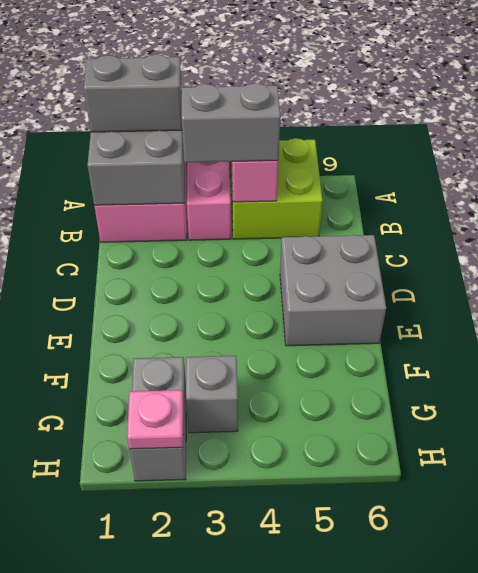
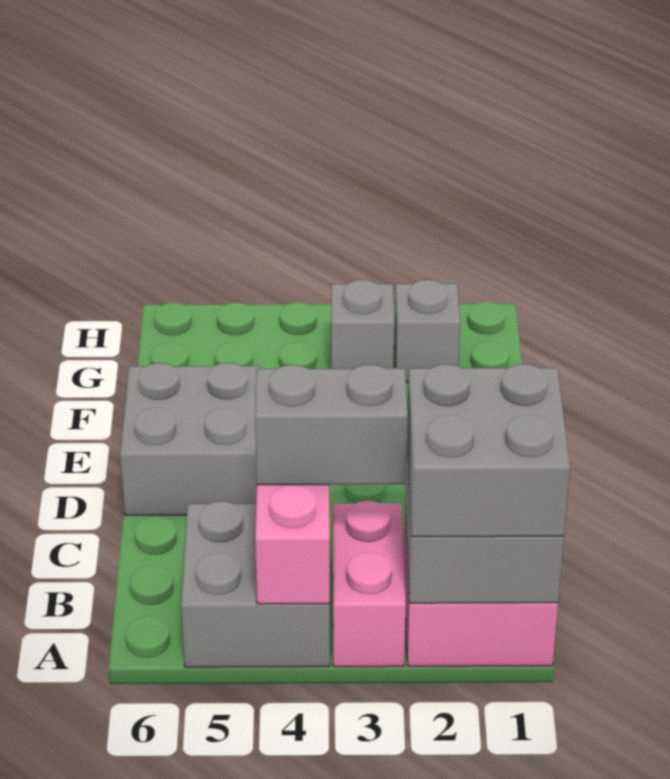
grey 1x2 brick [84,54,182,132] -> grey 2x2 brick [407,364,570,537]
lime 2x2 brick [231,138,323,239] -> grey 2x2 brick [181,501,330,667]
grey 1x2 brick [129,357,186,481] -> grey 1x1 brick [395,280,460,382]
pink 1x1 plate [127,390,183,449] -> none

